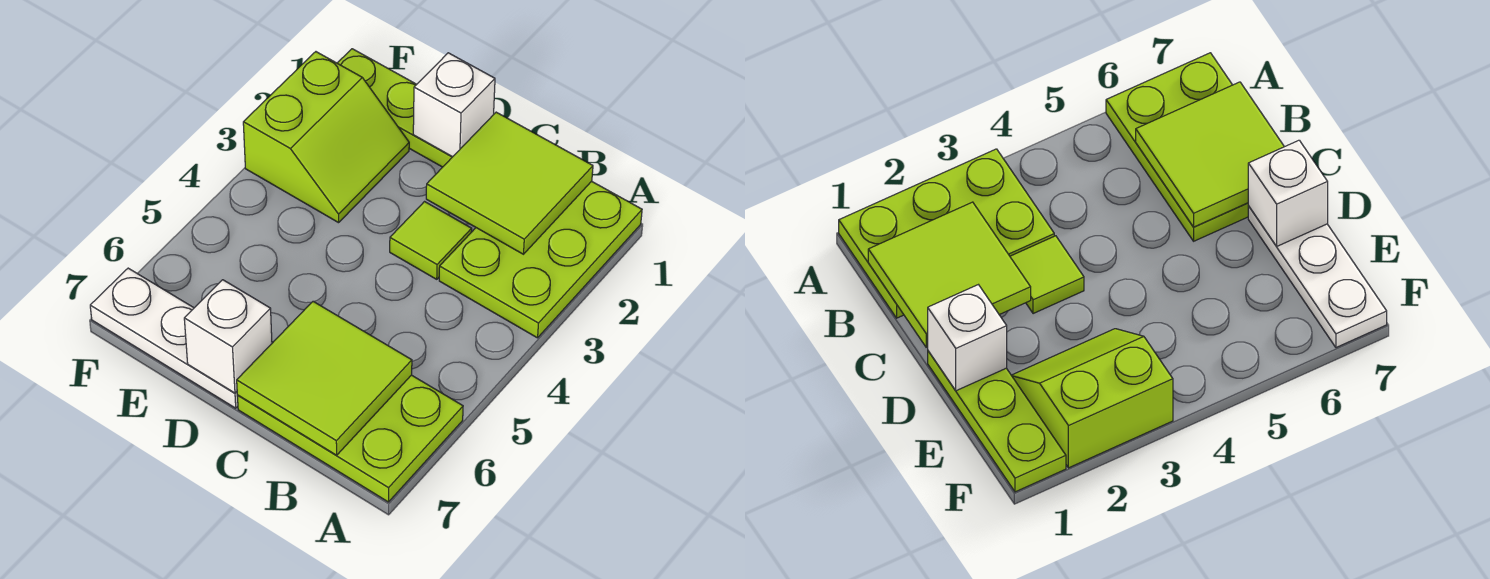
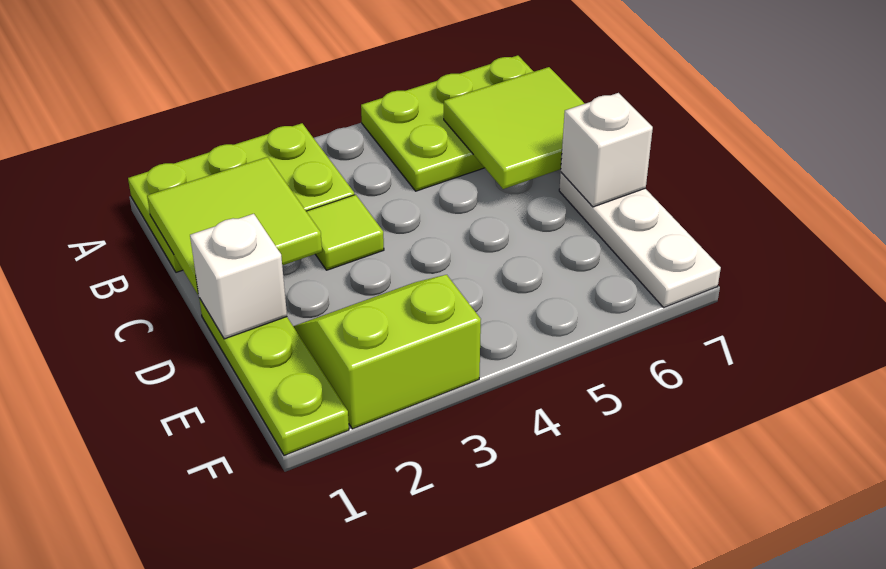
lime 2x3 plate [237,375,463,502] -> lime 2x3 plate turned to [361,55,534,191]

